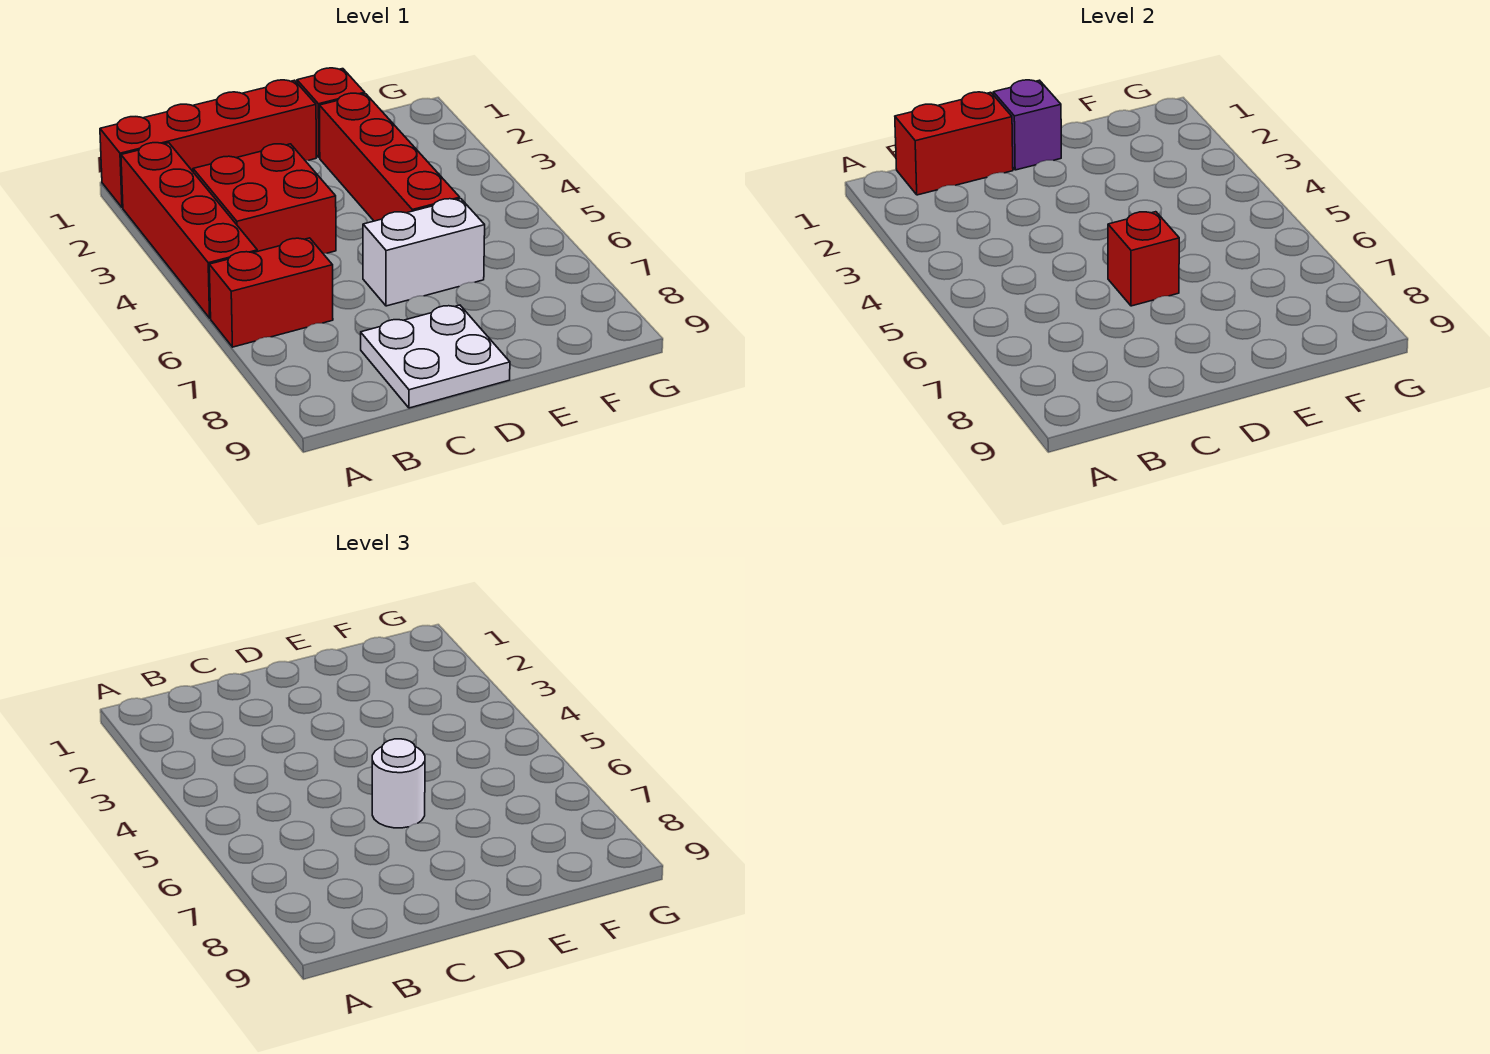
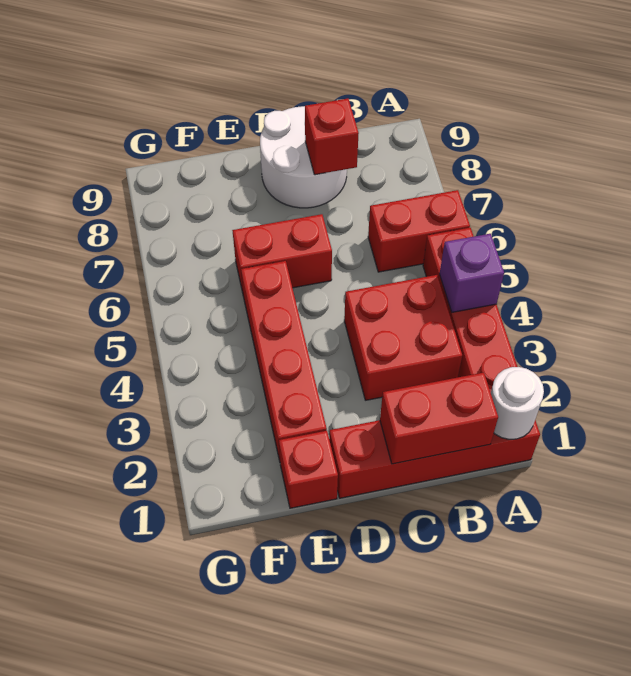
white 2x2 plate [361,305,510,408] -> white 2x2 round brick [260,106,347,208]
purple 1x1 brick [993,80,1061,170] -> purple 1x1 brick moved to [440,234,504,312]
white 1x2 brick [363,199,485,306] -> red 1x2 brick [232,214,332,297]
red 1x1 brick [1108,212,1179,306] -> red 1x1 brick moved to [305,99,359,175]
white 1x1 round brick [372,739,425,828] -> white 1x1 round brick moved to [491,367,544,439]

